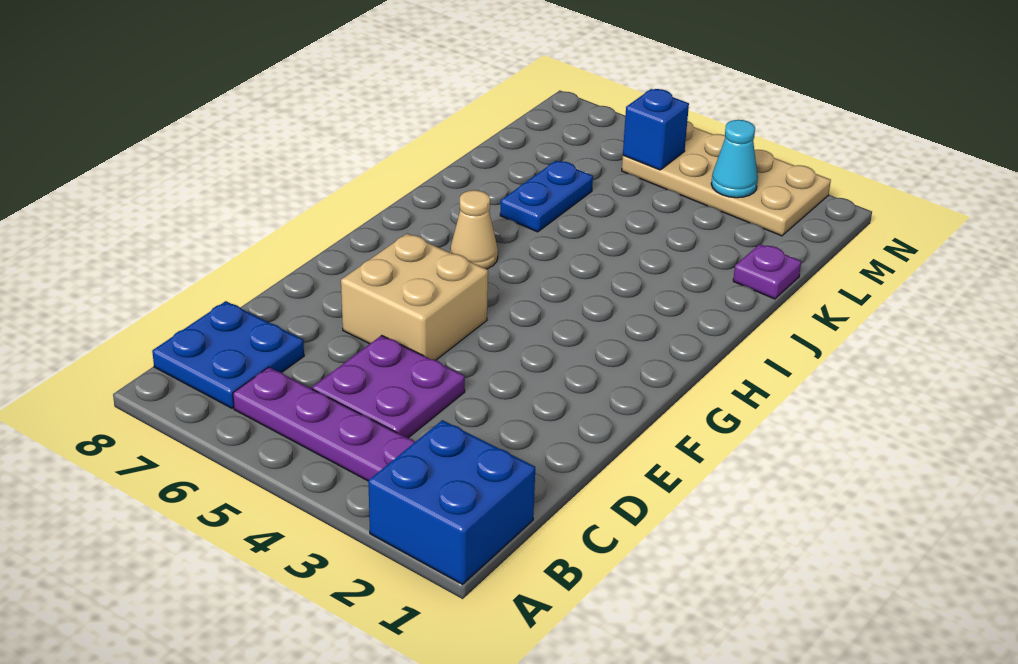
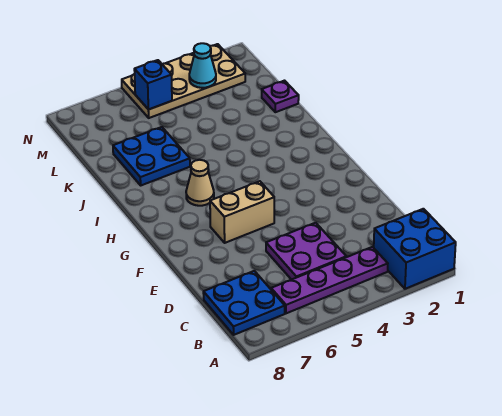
tan 2x2 brick [341,234,488,360] -> tan 1x2 brick [210,181,274,243]
blue 1x2 plate [500,161,593,232] -> blue 2x2 plate [113,127,190,185]

